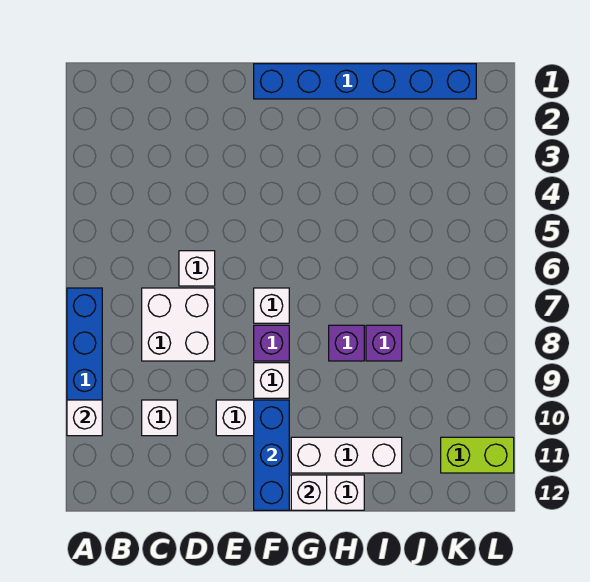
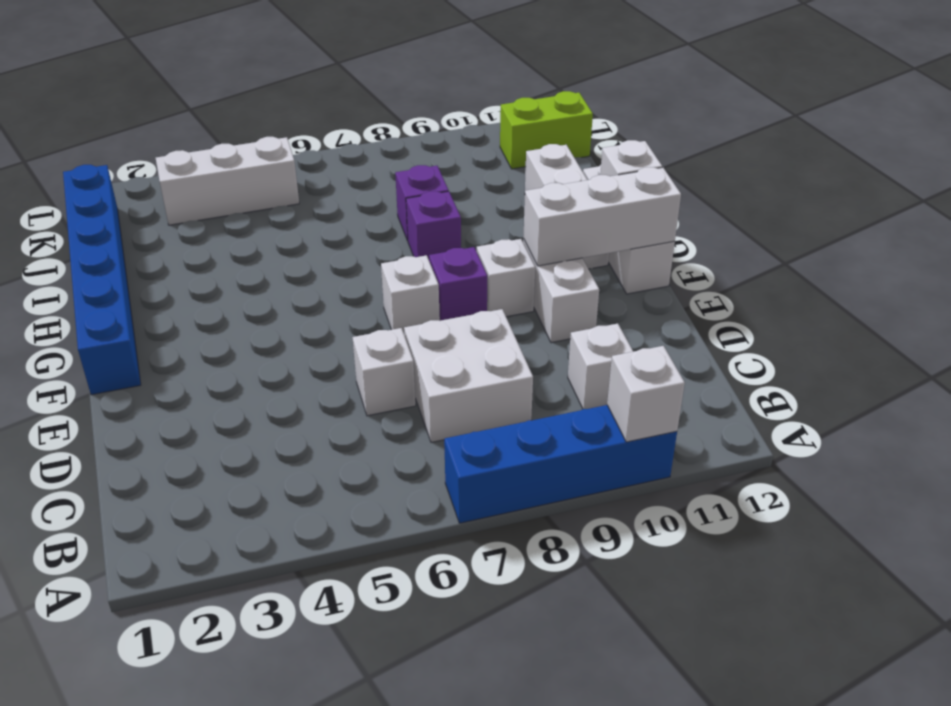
blue 1x3 brick [254,400,289,510] -> white 1x3 brick [523,167,681,266]
none -> white 1x3 brick [156,137,299,225]
lime 1x2 brick [441,437,514,473] -> lime 1x2 brick turned to [500,91,593,169]

